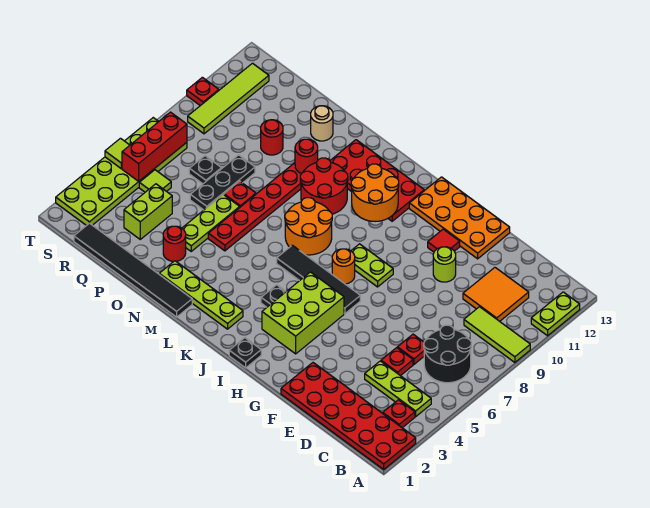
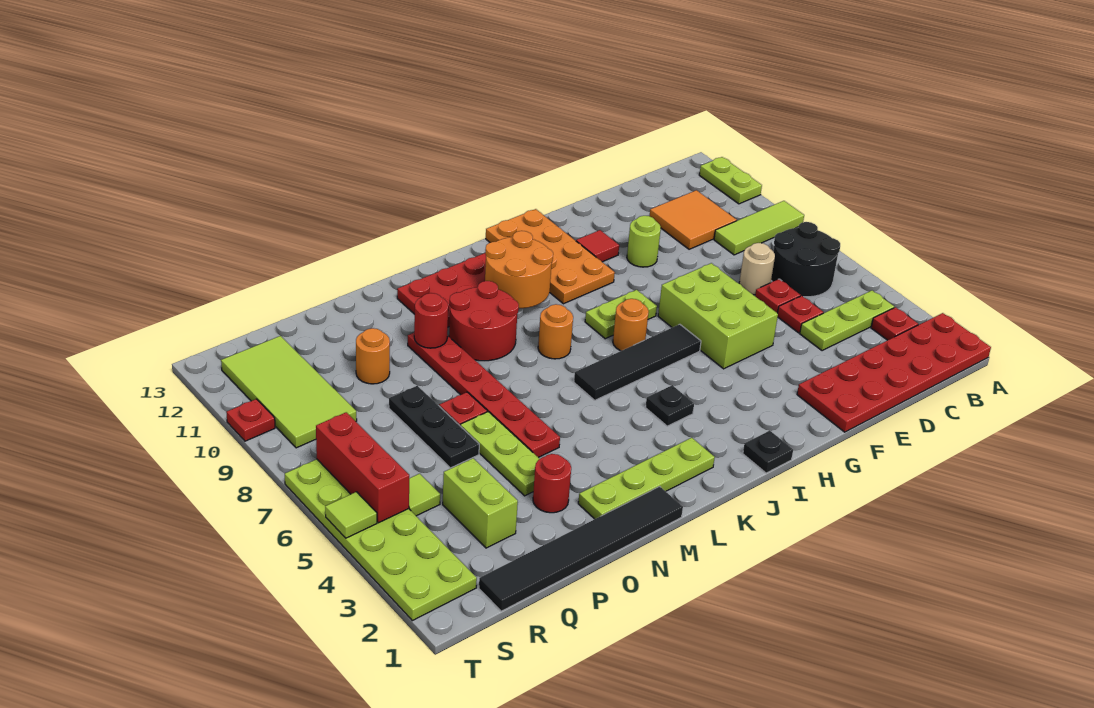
orange 2x4 plate [409,177,510,259] -> orange 2x4 plate turned to [486,209,615,304]
lime 2x3 brick [262,272,344,354] -> lime 2x3 brick moved to [658,263,778,369]
orange 2x2 round brick [285,198,332,255] -> orange 1x1 round brick [538,304,573,359]
tan 1x1 round brick [311,106,333,141] -> tan 1x1 round brick moved to [739,243,775,295]
red 1x1 round brick [261,120,283,155] -> orange 1x1 round brick [356,328,390,384]
black 1x1 plate [189,156,221,184] -> none
lime 1x4 tile [188,63,269,134] -> lime 2x4 tile [221,336,357,448]

